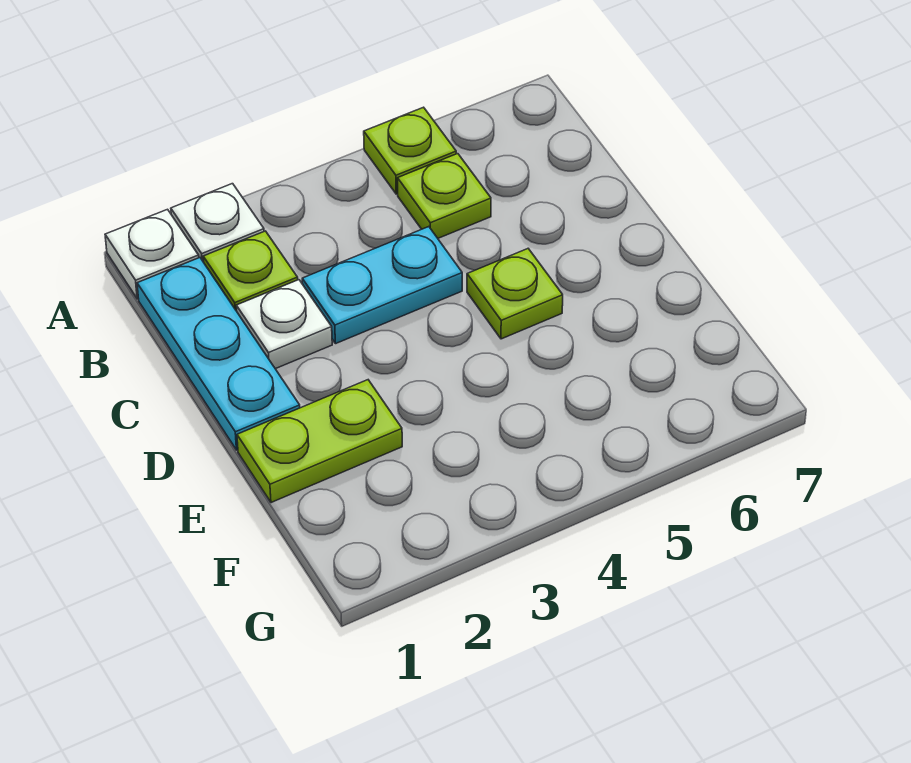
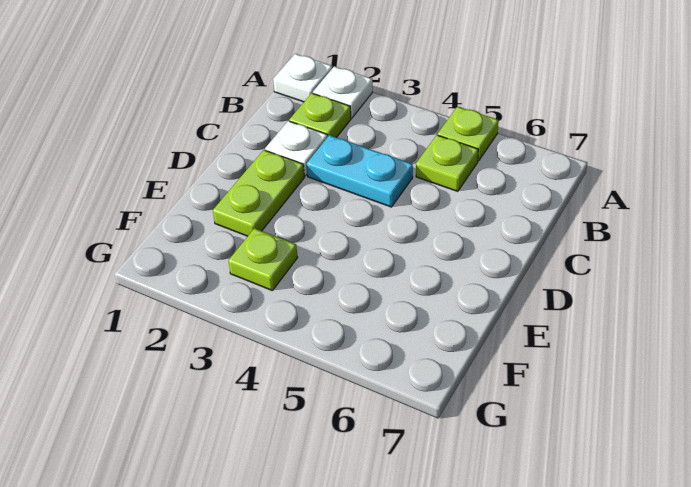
cyan 1x3 plate [137,258,300,450] -> none
lime 1x1 plate [467,249,563,339] -> lime 1x1 plate moved to [228,228,298,290]
lime 1x2 plate [237,380,402,503] -> lime 1x2 plate turned to [213,150,304,236]

